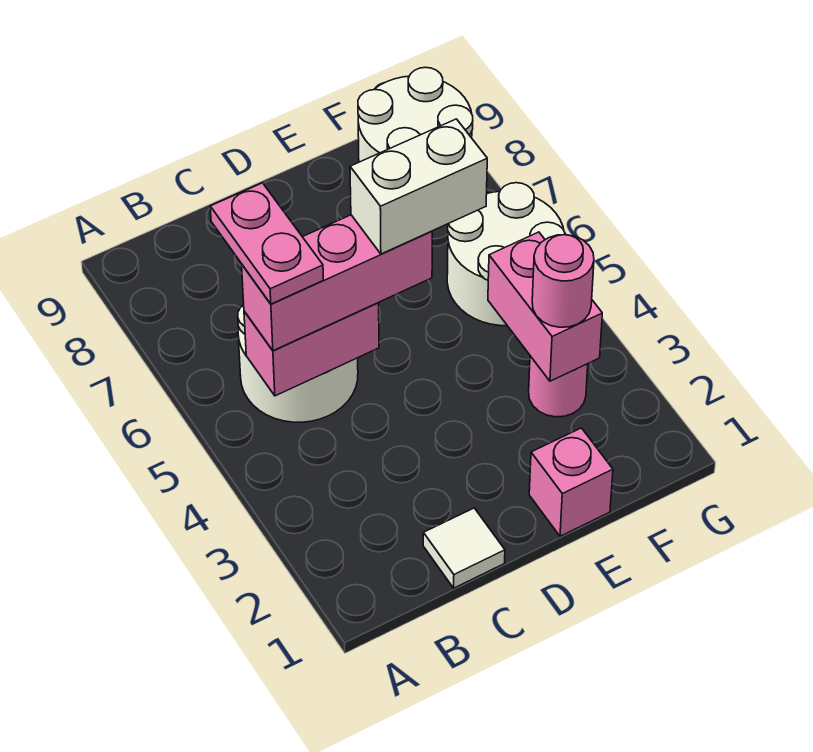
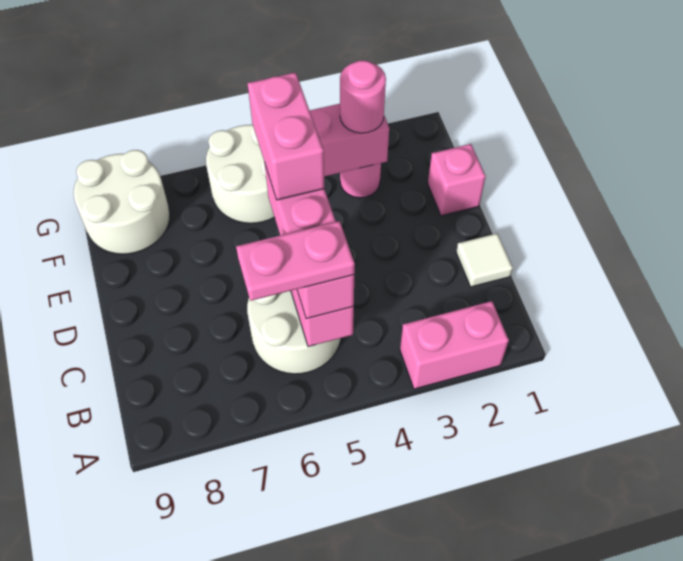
none -> pink 1x2 brick [400,301,509,389]
white 1x2 brick [350,119,487,254] -> pink 1x2 brick [247,72,325,200]

